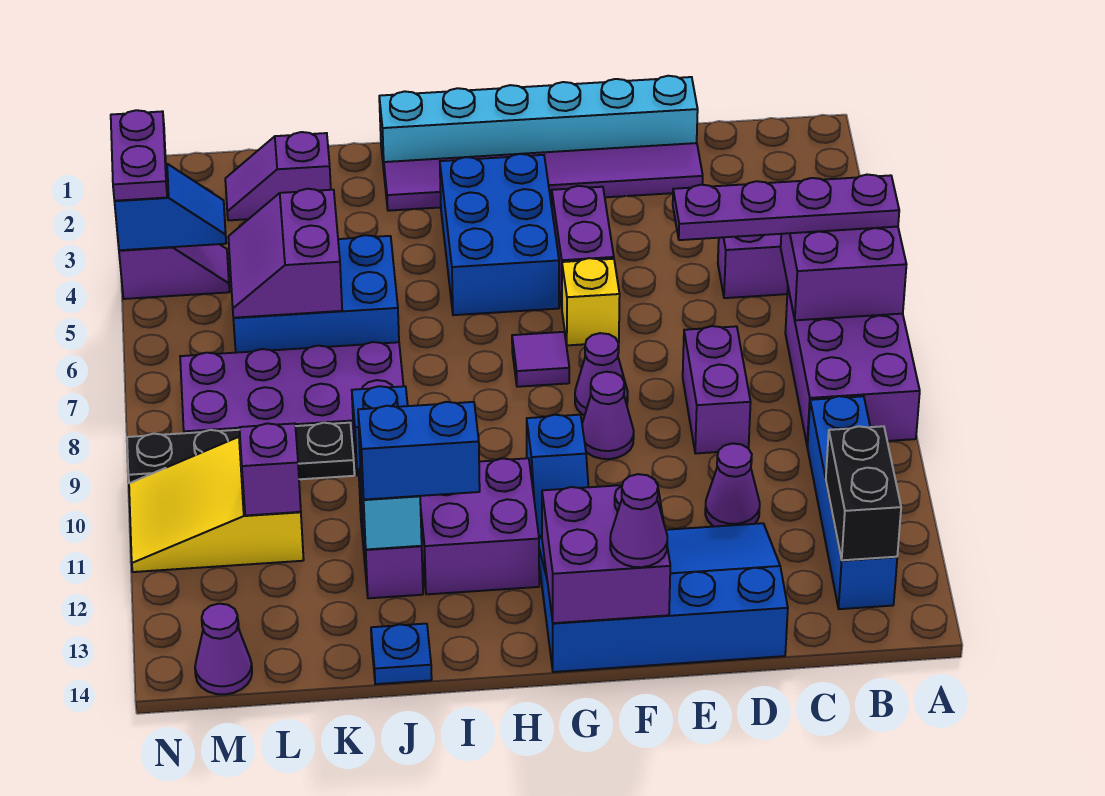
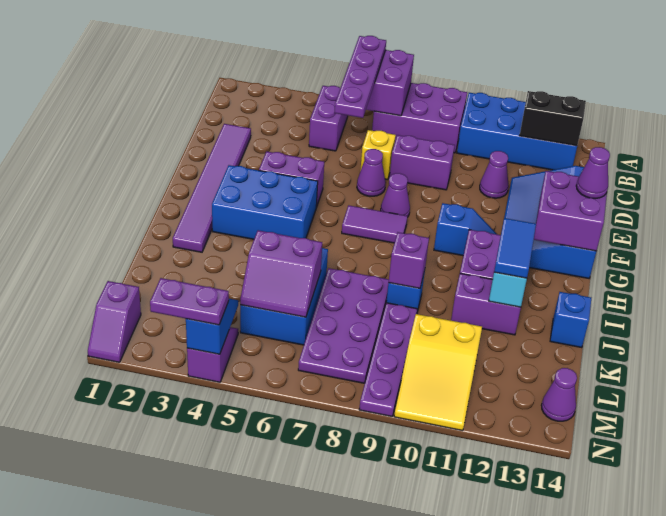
blue 1x4 brick [807,396,897,609] -> blue 2x4 brick [457,93,577,170]
cyan 1x6 brick [379,76,698,169] -> none
yellow 1x1 brick [562,258,620,345] -> yellow 1x1 brick moved to [360,130,396,180]
purple 1x1 cone [582,372,634,459] -> purple 1x1 cone moved to [357,149,386,196]
purple 1x1 tile [512,332,569,387] -> purple 1x2 tile [342,205,407,243]
blue 1x2 brick [358,402,480,500] -> blue 1x2 tile [494,218,536,278]
blue 1x1 plate [371,624,432,684] -> blue 1x1 brick [550,292,591,348]
purple 1x2 slope [225,132,331,220] -> purple 1x2 slope moved to [88,281,141,362]
black 1x4 plate [127,423,354,483] -> purple 1x4 plate [359,303,417,416]
purple 1x1 brick [239,423,301,515] -> purple 1x1 brick moved to [389,232,429,288]

